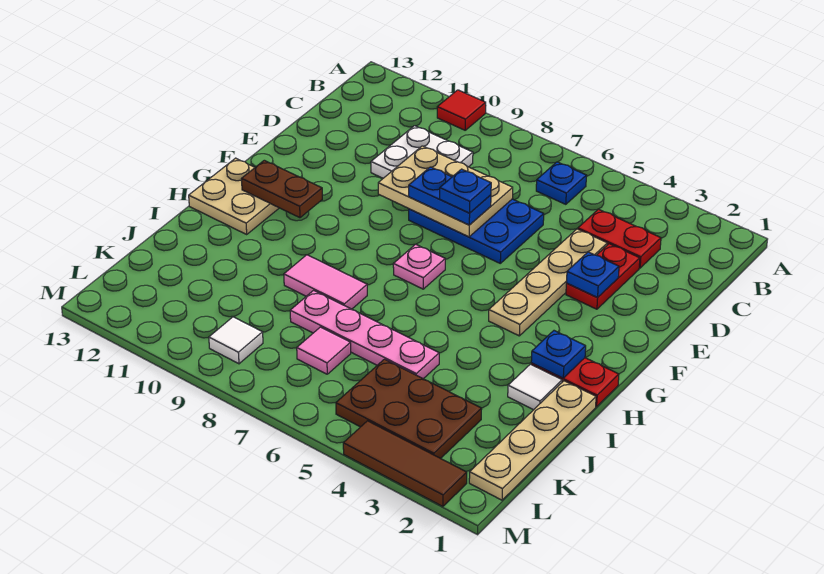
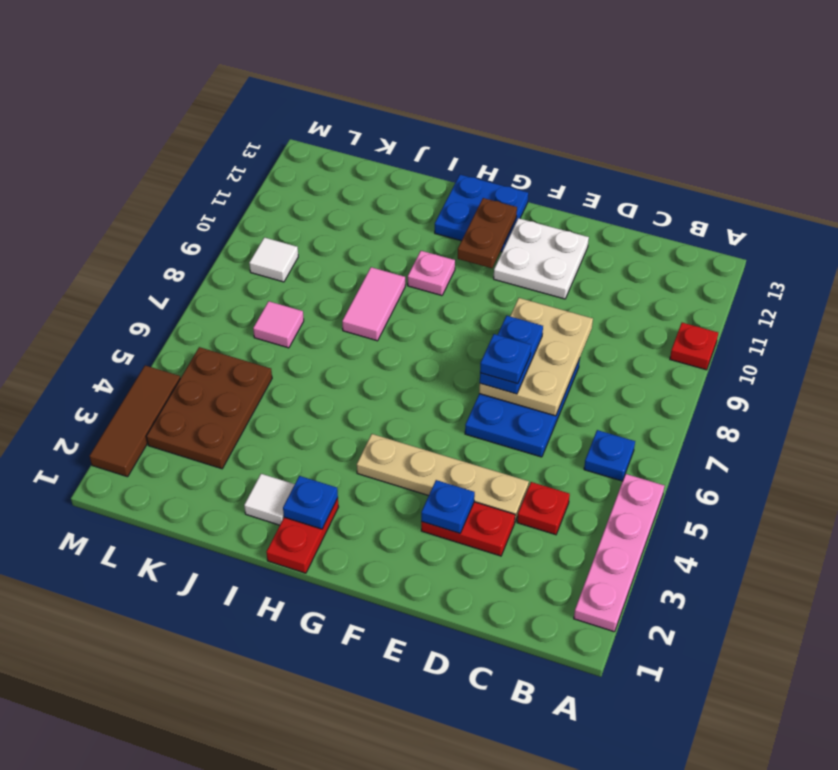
red 1x1 tile [437,90,486,130] -> red 1x1 plate [670,323,718,370]
red 1x2 plate [578,209,661,268] -> red 1x1 plate [517,482,570,535]
white 2x2 plate [371,126,473,178] -> white 2x2 plate moved to [494,218,589,299]
pink 1x1 plate [393,244,445,289] -> pink 1x1 plate moved to [408,251,455,296]
tan 2x2 plate [189,158,279,234] -> blue 2x2 plate [435,175,528,252]
tan 1x4 plate [469,381,596,500] -> none
pink 1x4 plate [290,290,439,379] -> pink 1x4 plate moved to [574,474,664,632]

